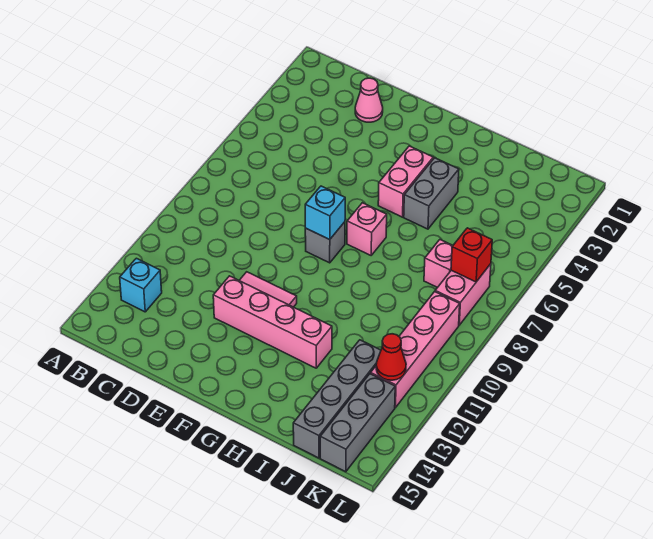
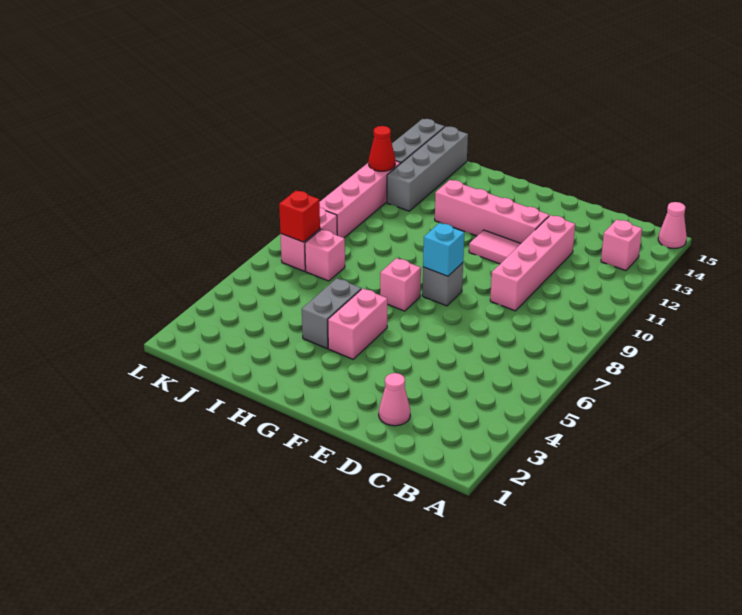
none -> pink 1x1 cone [658,202,687,249]
cyan 1x1 brick [120,258,162,312] -> pink 1x1 brick [601,220,642,271]
none -> pink 1x4 brick [490,215,575,311]

